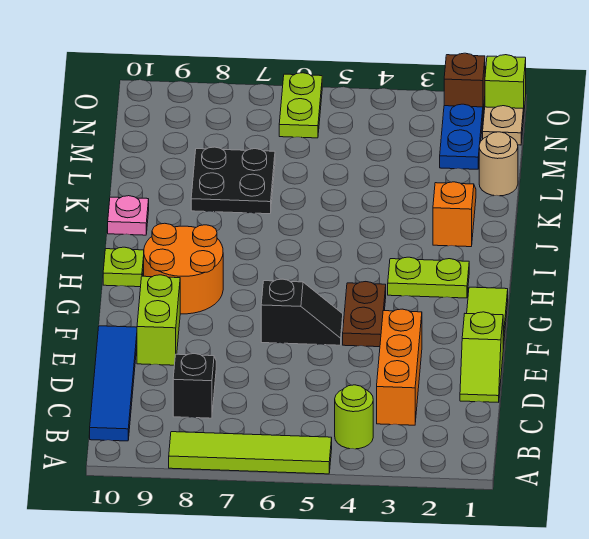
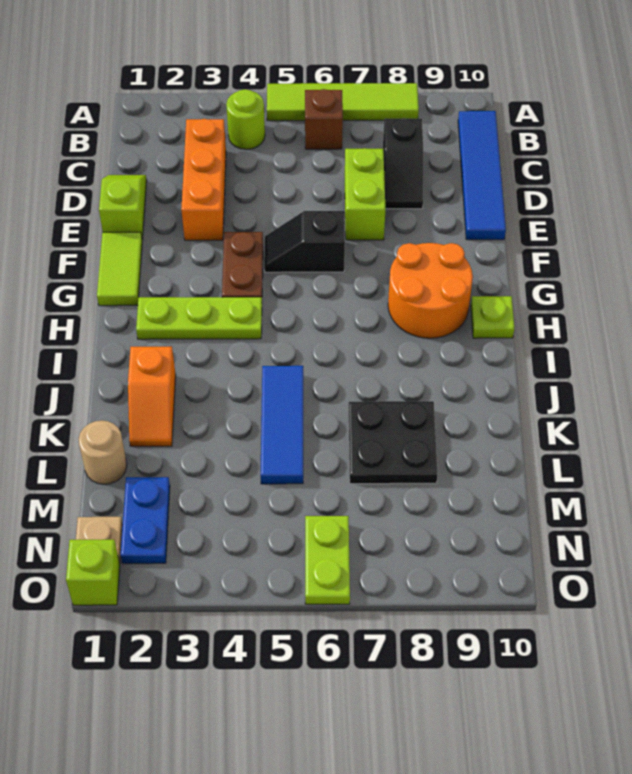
lime 1x2 brick [137,275,180,365] -> lime 1x2 brick moved to [345,148,385,240]
lime 1x2 plate [388,257,469,298] -> lime 1x3 plate [136,297,262,339]
none -> blue 1x3 tile [260,366,303,484]
pink 1x1 plate [108,196,149,235] -> none
brown 1x1 brick [444,53,485,111] -> brown 1x1 brick moved to [305,89,343,149]

